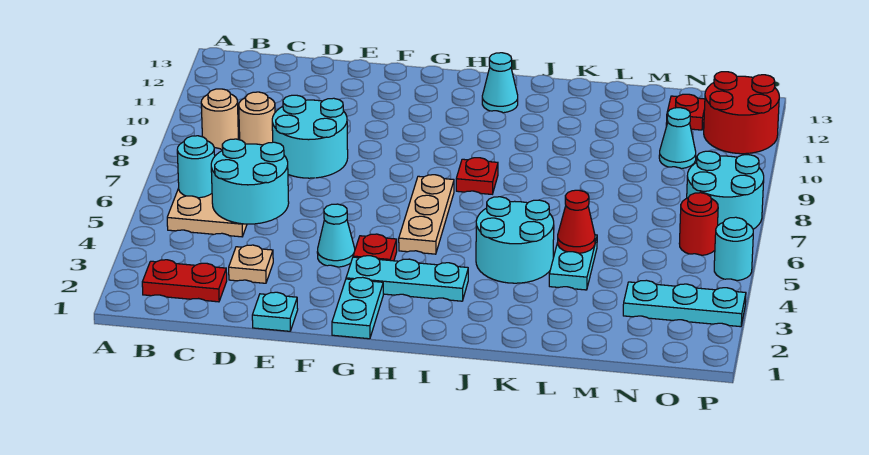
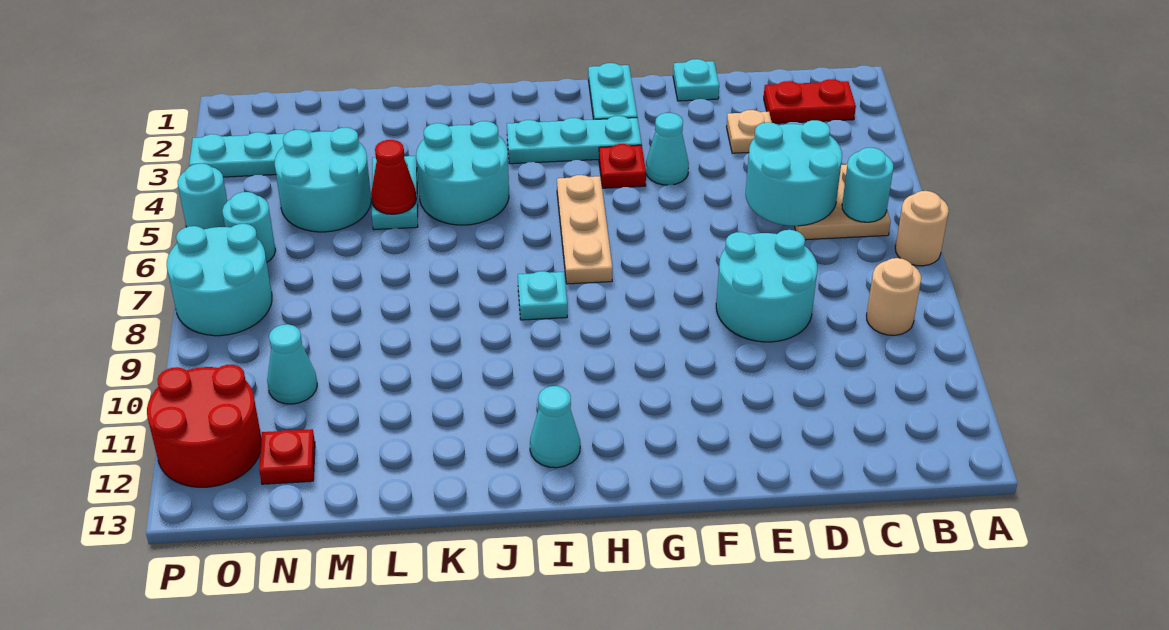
tan 1x1 round brick [239,92,275,145] -> tan 1x1 round brick moved to [895,191,949,266]
red 1x1 plate [456,158,498,194] -> cyan 1x1 plate [518,271,567,320]
none -> cyan 2x2 round brick [275,127,371,232]
red 1x1 round brick [679,193,718,256] -> cyan 1x1 round brick [222,192,276,262]

